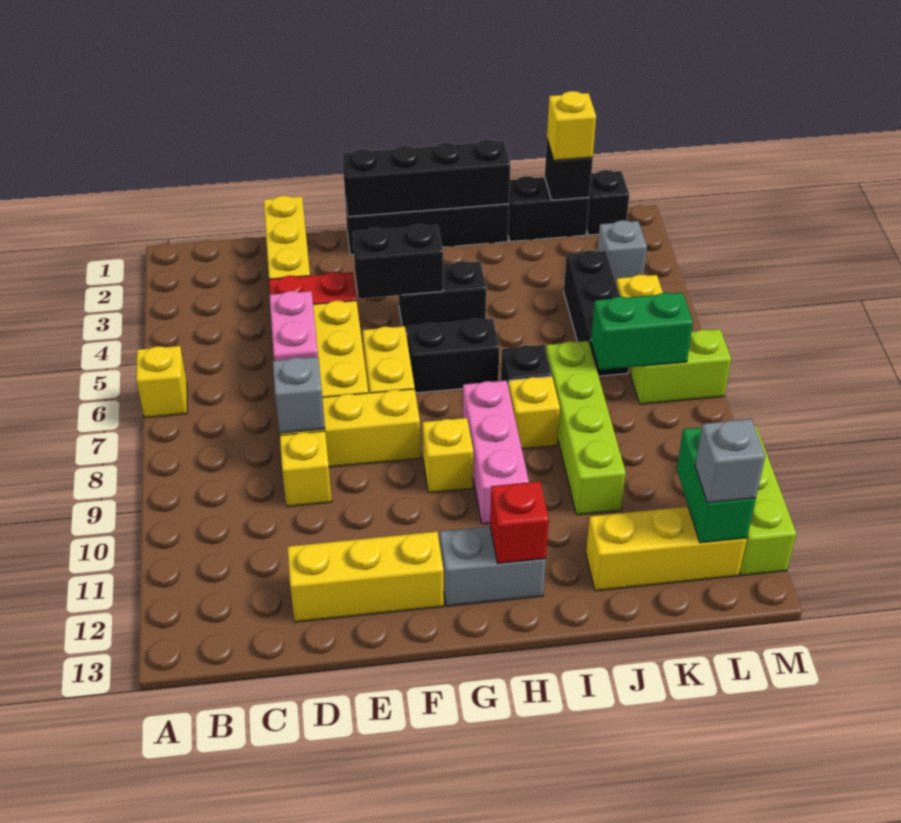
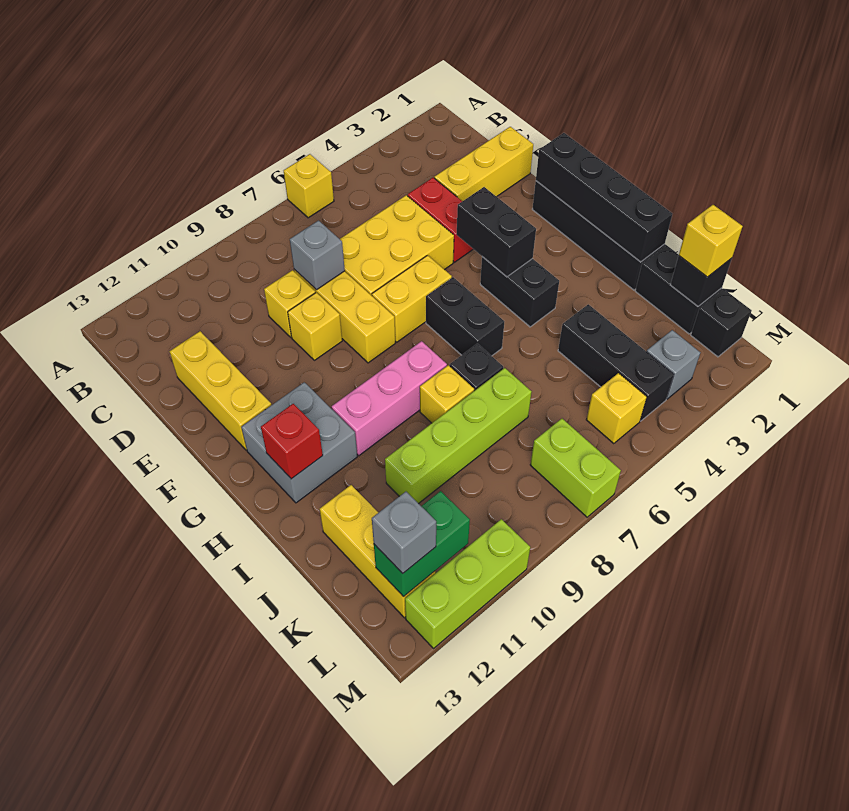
pink 1x2 plate [270,291,318,361] -> none
yellow 1x1 brick [422,418,473,493] -> yellow 1x1 brick moved to [288,292,342,360]
grey 1x2 brick [440,526,546,606] -> grey 2x2 brick [241,382,357,503]
black 1x3 brick [564,250,629,376] -> black 1x3 brick turned to [558,304,674,421]
green 1x2 brick [591,293,693,370] -> none

